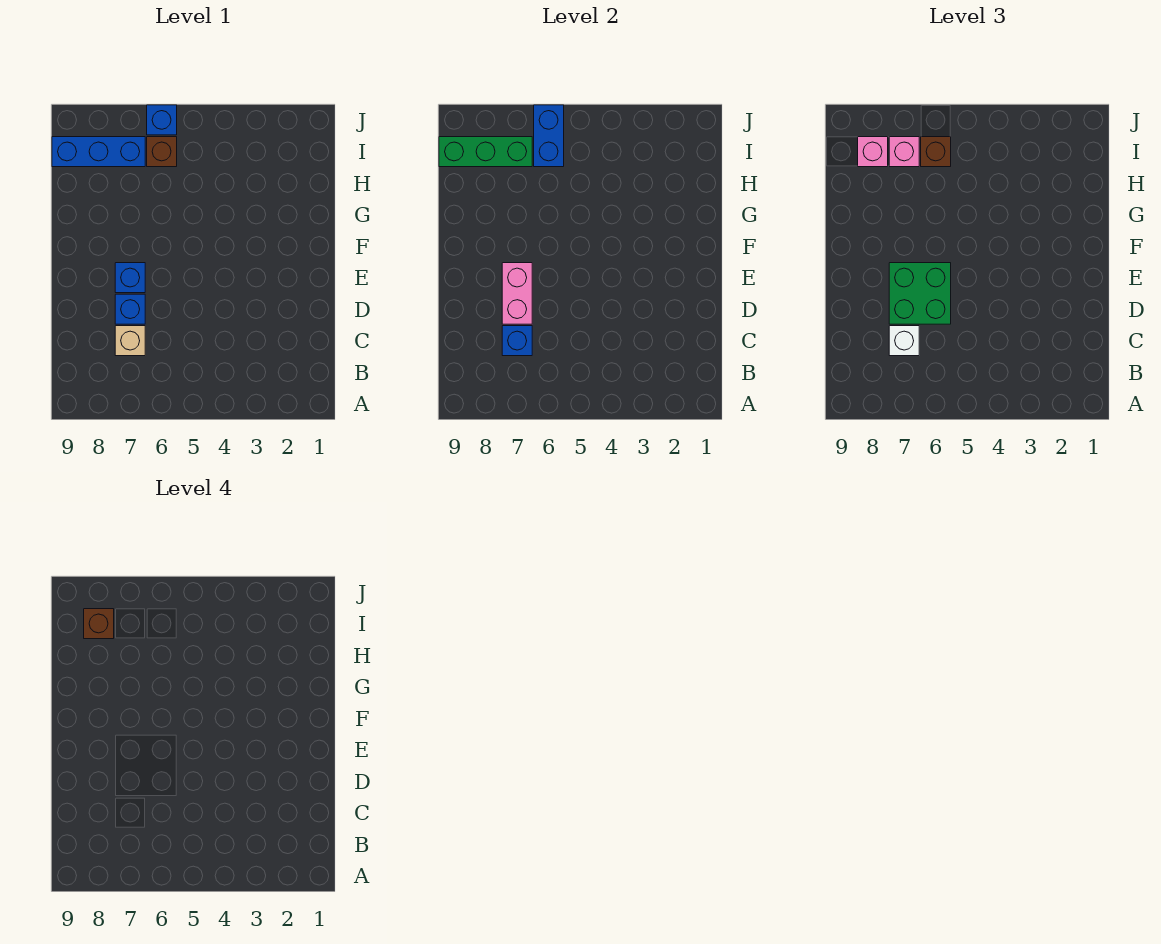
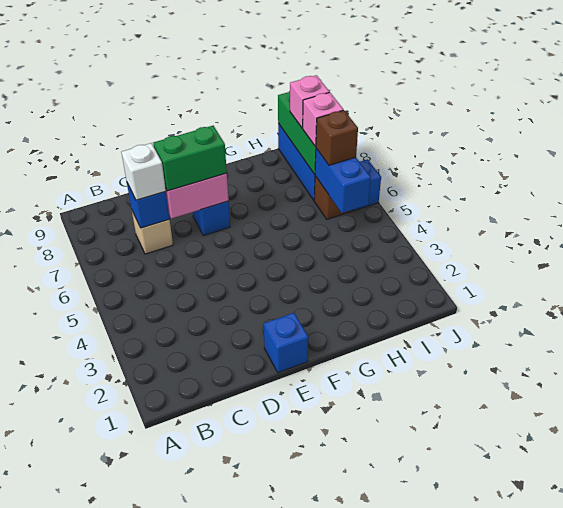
green 2x2 brick [889,263,951,324] -> green 1x2 brick [153,126,227,191]
blue 1x1 brick [115,294,145,324] -> blue 1x1 brick moved to [264,313,308,373]
blue 1x2 brick [534,105,564,167] -> blue 1x2 brick turned to [315,148,371,213]
brown 1x1 brick [84,609,114,639] -> none

